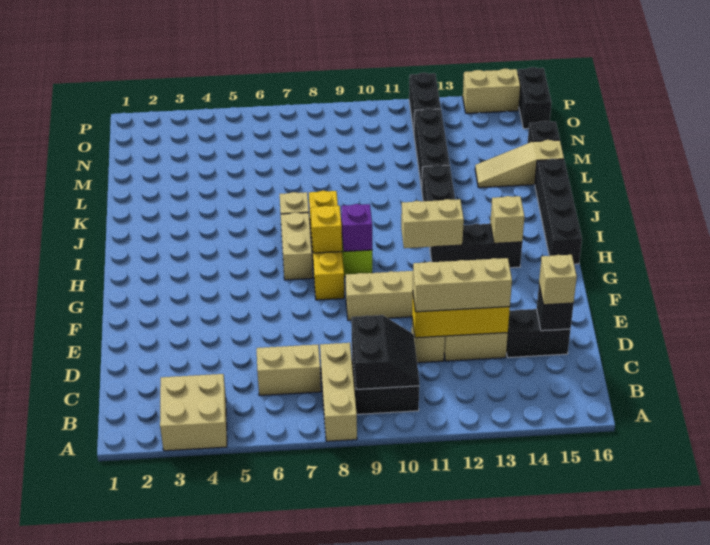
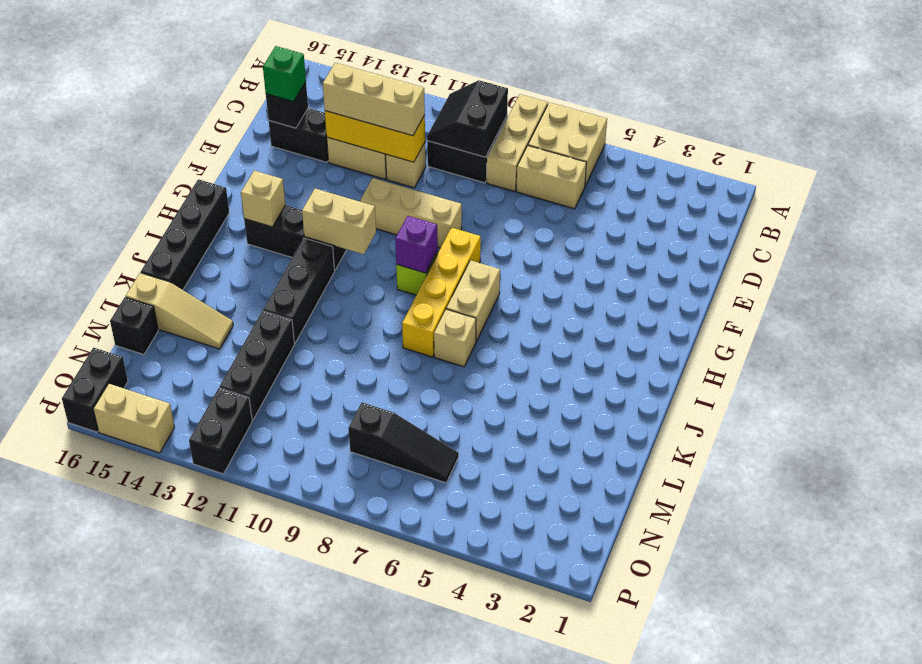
tan 2x2 brick [160,374,227,451] -> tan 2x2 brick moved to [528,102,607,186]
tan 1x1 brick [539,255,577,305] -> green 1x1 brick [263,46,306,102]
yellow 1x1 brick [311,206,342,253] -> none
none -> black 1x3 slope [348,403,459,483]

